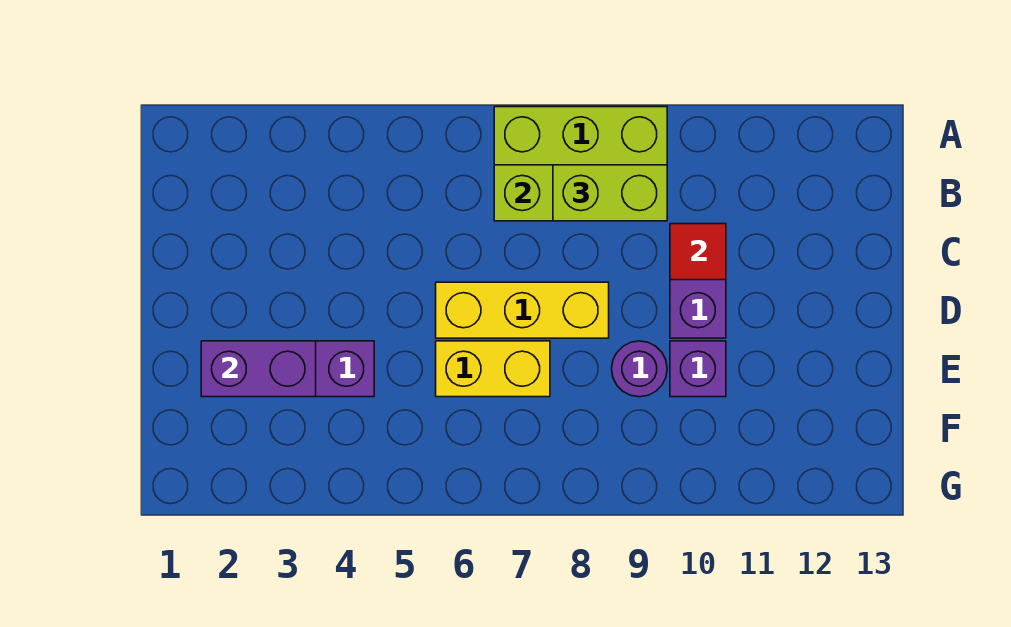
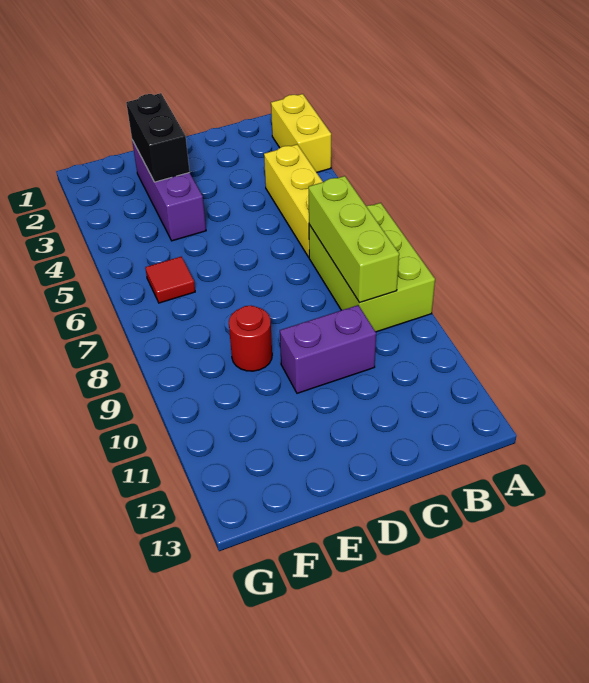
lime 1x2 brick [553,165,667,221] -> none
red 1x1 tile [670,224,726,280] -> red 1x1 tile moved to [145,257,195,303]
yellow 1x3 brick [436,282,609,338] -> yellow 1x3 brick moved to [264,144,323,257]
purple 1x2 brick [201,341,316,397] -> black 1x2 brick [126,93,190,182]
yellow 1x2 brick [436,341,550,397] -> yellow 1x2 brick moved to [271,94,331,172]
purple 1x1 round brick [612,341,667,397] -> red 1x1 round brick [229,306,272,371]
purple 1x1 brick [670,341,726,397] -> none

